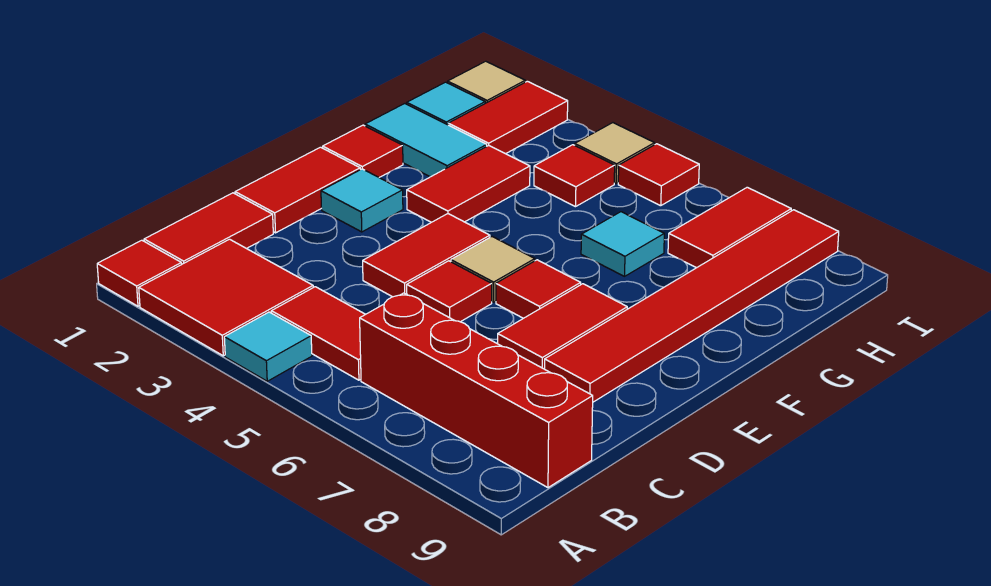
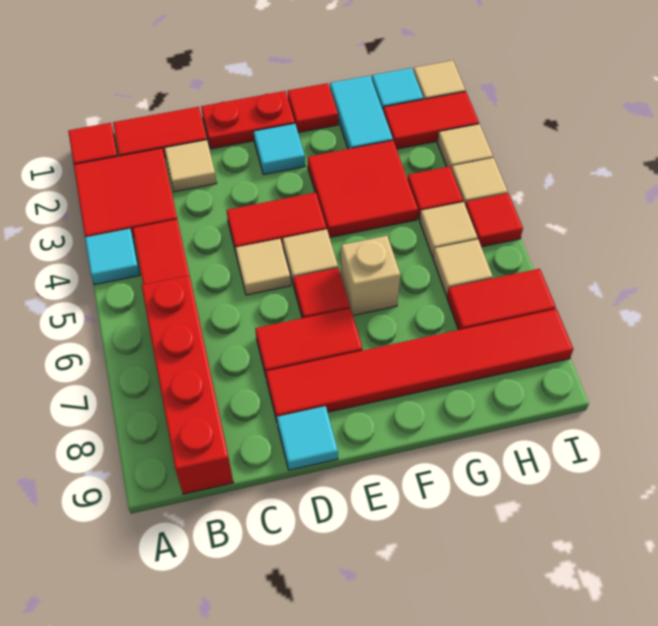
none -> tan 1x1 tile [165,140,216,192]
red 1x2 tile [235,147,360,233] -> red 1x2 plate [201,91,295,149]
red 1x1 tile [407,261,492,322] -> tan 1x1 tile [236,239,291,295]
red 1x2 tile [407,146,530,222] -> red 2x2 tile [308,141,418,238]
none -> tan 1x1 brick [341,236,400,315]
cyan 1x1 tile [581,212,664,276] -> cyan 1x1 tile moved to [277,406,338,470]
none -> tan 1x1 tile [420,202,477,257]
none -> tan 1x1 tile [433,239,493,296]
none -> tan 1x1 tile [437,124,493,170]

